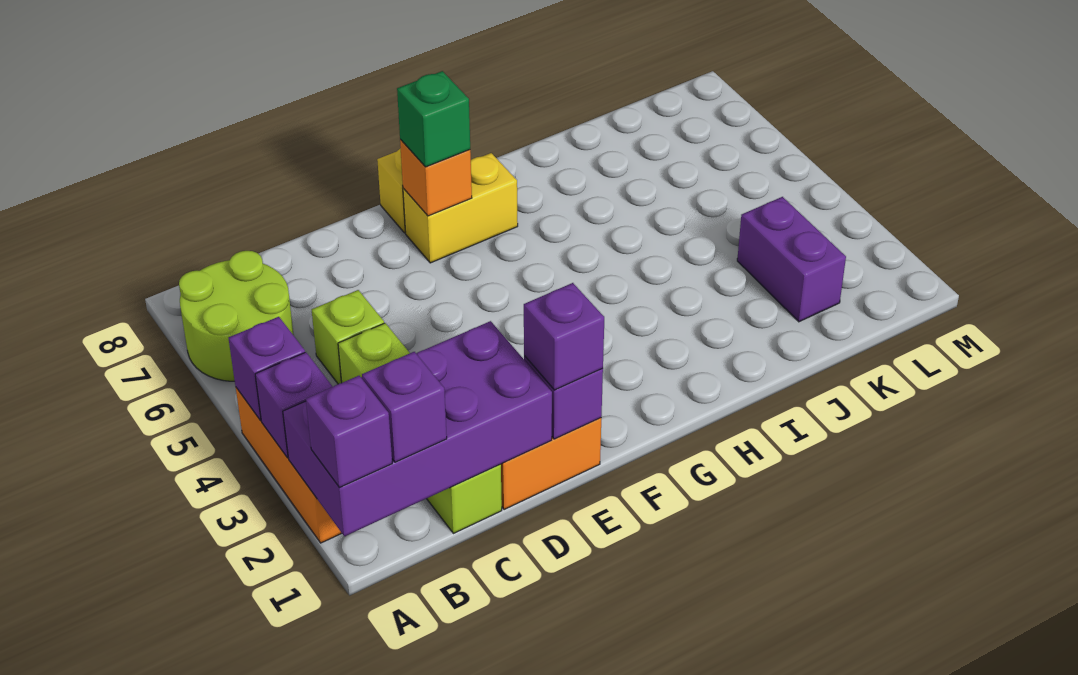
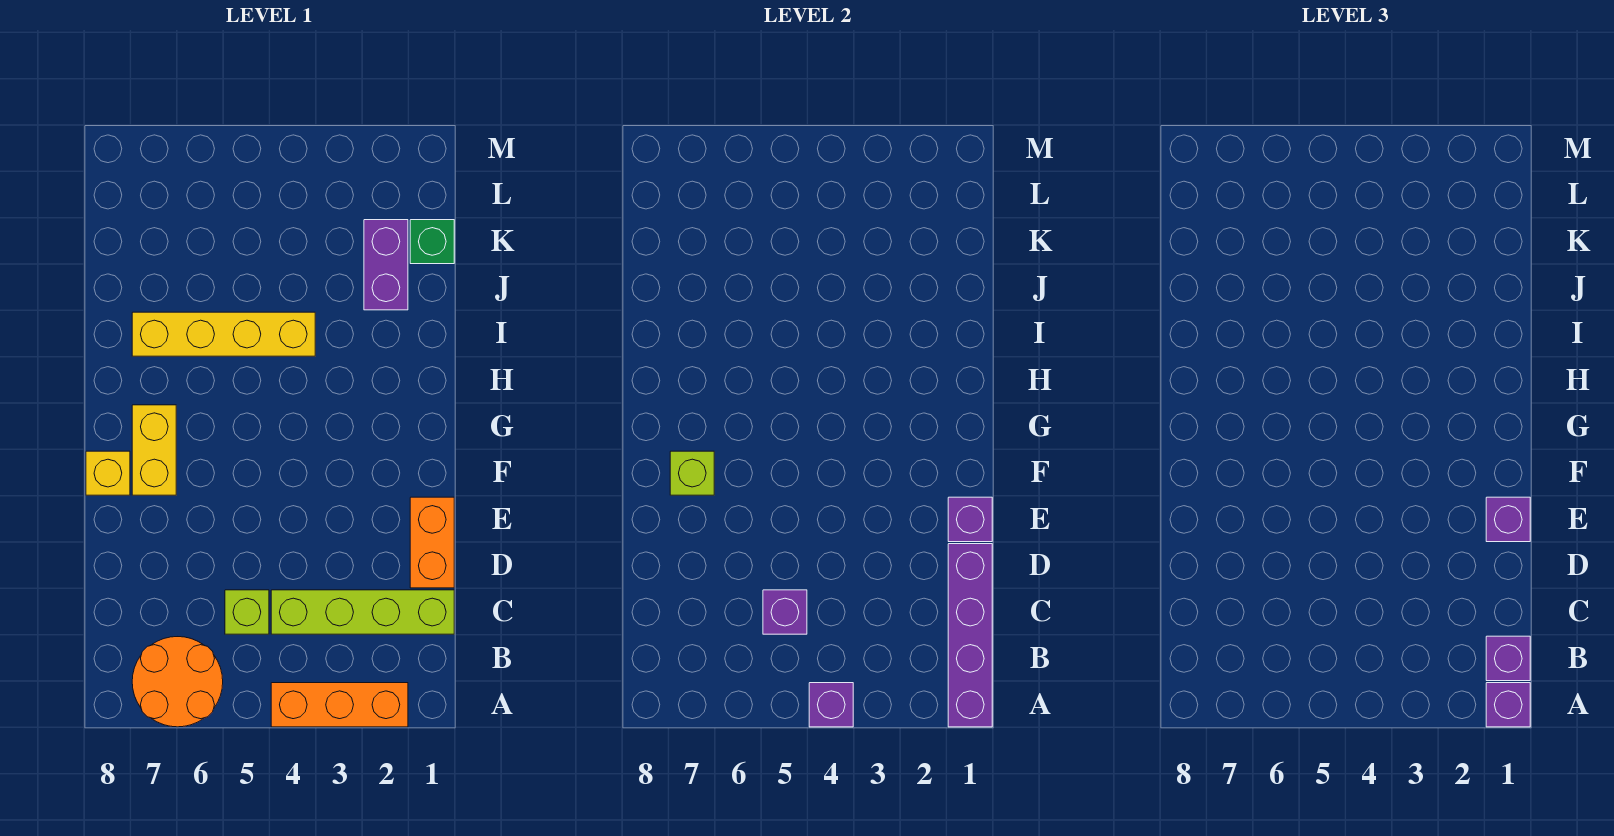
purple 2x4 brick [283,321,552,536] -> purple 1x4 brick [948,544,992,727]
purple 1x1 brick [255,352,333,458] -> purple 1x1 brick moved to [763,590,807,634]
lime 2x2 round brick [179,251,294,381] -> orange 2x2 round brick [132,637,223,727]
orange 1x1 brick [400,140,472,216] -> lime 1x1 brick [670,451,714,495]
green 1x1 brick [397,71,470,167] -> green 1x1 brick moved to [410,220,454,264]
none -> yellow 1x4 brick [132,312,315,356]
purple 1x2 brick [737,197,846,322] -> purple 1x2 brick turned to [364,220,408,310]

